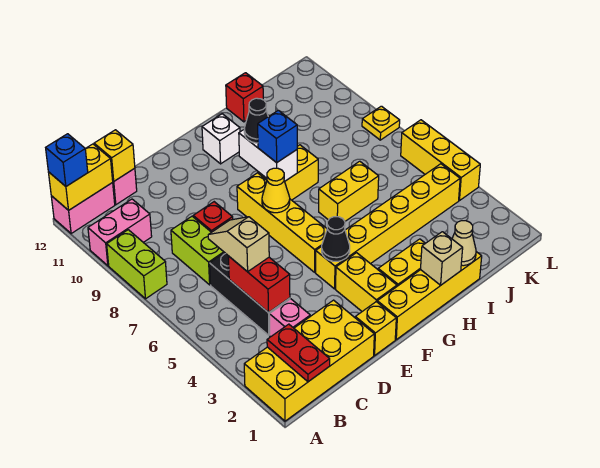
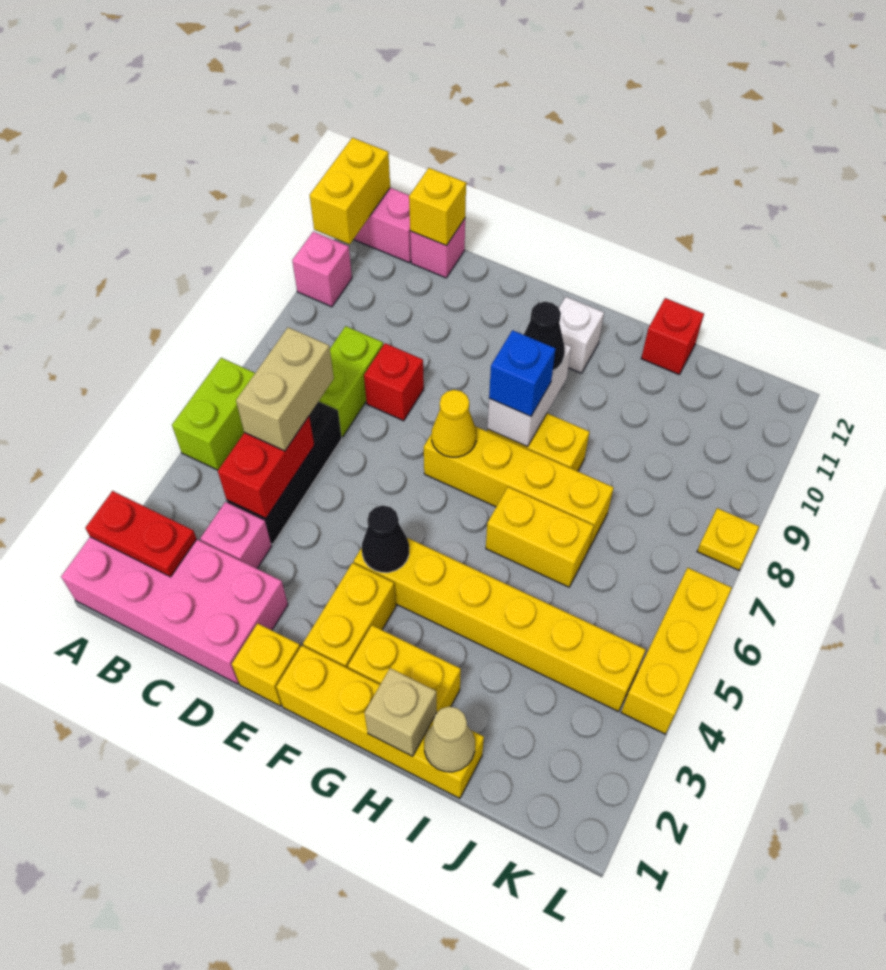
yellow 2x4 brick [244,300,374,421] -> pink 2x4 brick [61,537,288,684]
lime 1x2 brick [107,230,167,299] -> lime 1x2 brick moved to [172,358,255,470]
pink 1x2 brick [88,199,152,266] -> pink 1x1 brick [292,232,352,307]
yellow 1x2 brick [48,144,113,210] -> yellow 1x2 brick turned to [310,138,390,244]
blue 1x1 brick [46,134,88,186] -> none
red 1x2 plate [267,324,330,382] -> red 1x2 plate turned to [85,491,197,577]
tan 1x2 slope [208,217,269,272] -> tan 1x2 brick [236,327,334,451]
yellow 1x4 brick [237,173,327,272] -> yellow 1x4 brick turned to [424,426,614,548]

